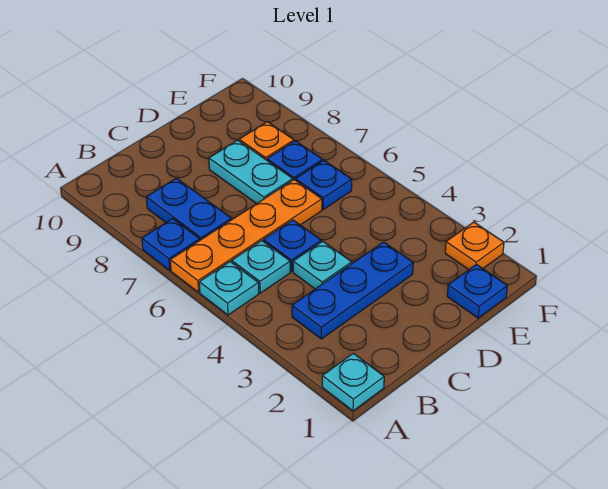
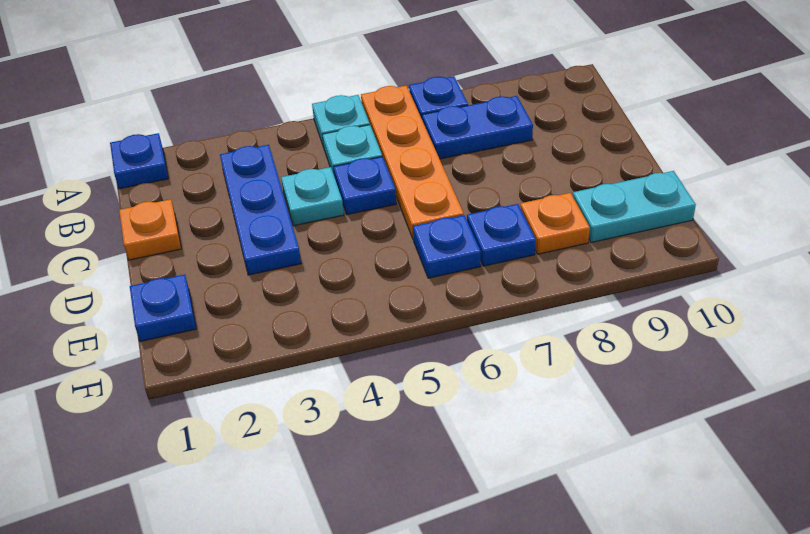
cyan 1x1 plate [322,353,384,411] -> blue 1x1 plate [110,133,168,189]
cyan 1x2 plate [209,140,293,204] -> cyan 1x2 plate moved to [573,171,696,243]
orange 1x1 plate [445,222,504,270] -> orange 1x1 plate moved to [119,199,181,260]

